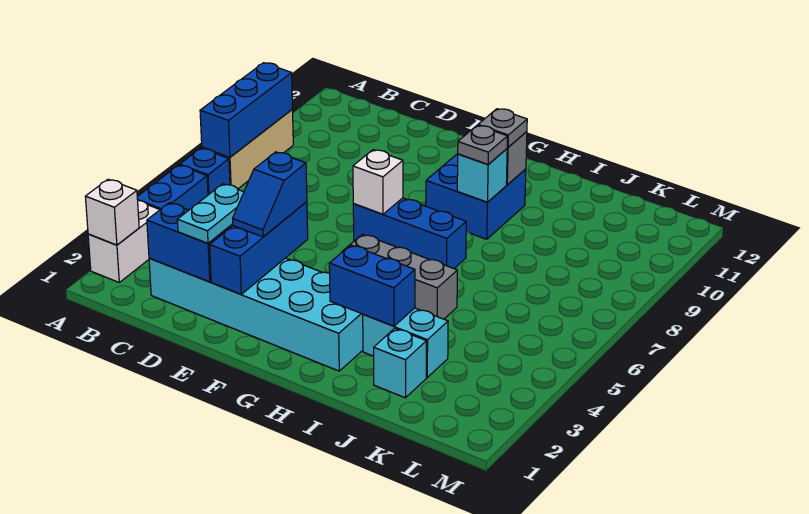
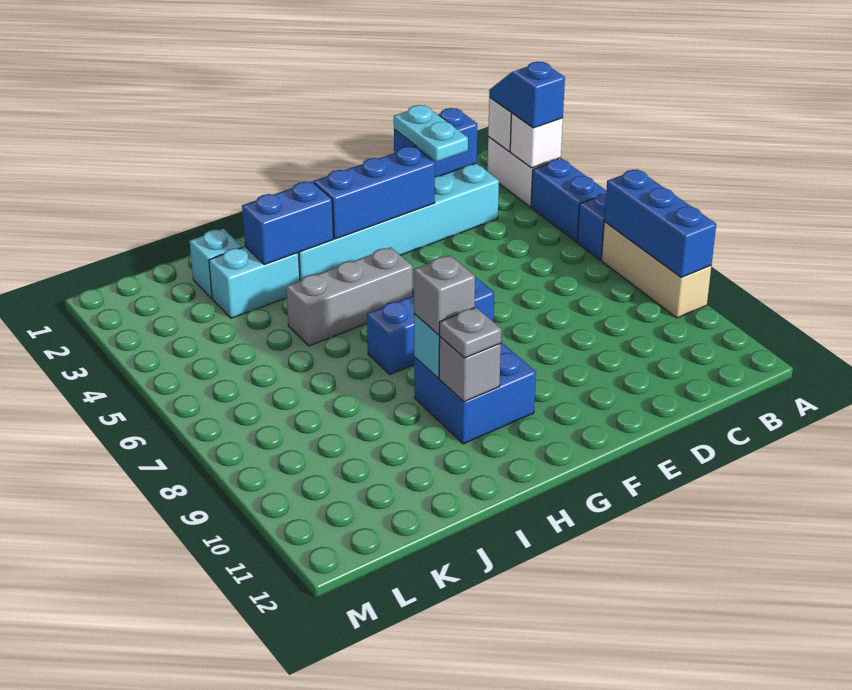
blue 1x3 brick [210,202,308,294] -> blue 1x3 brick turned to [313,147,435,239]
blue 1x2 slope [233,152,307,237] -> blue 1x2 slope moved to [489,62,565,128]
white 1x1 brick [353,150,403,214] -> white 1x1 brick moved to [510,113,563,168]
grey 1x1 plate [458,125,508,164] -> grey 1x1 brick [414,256,475,335]

